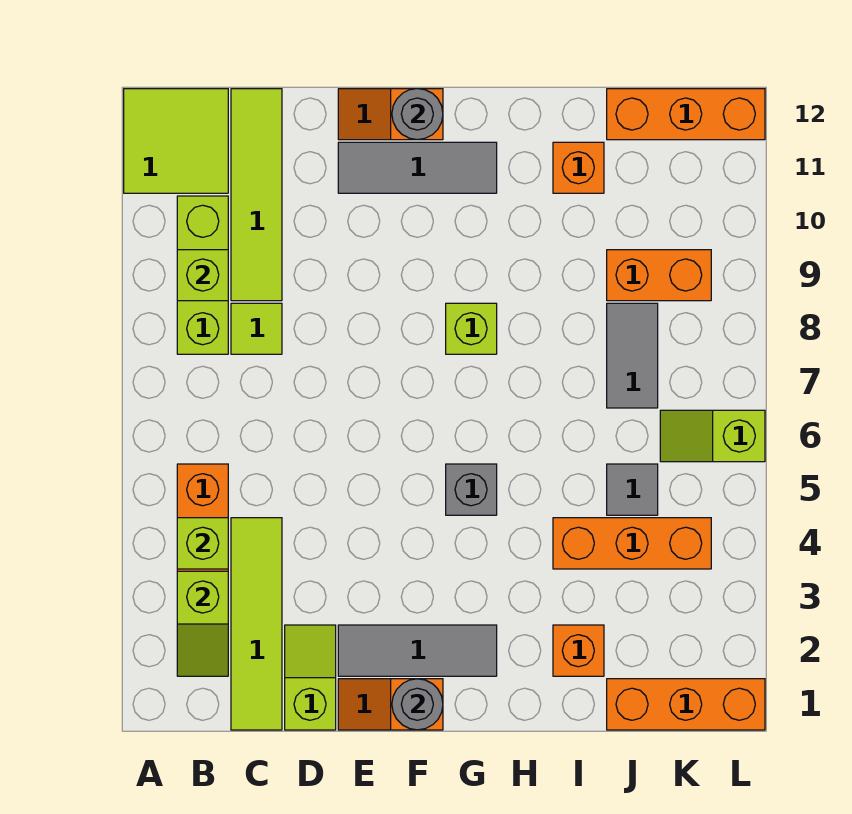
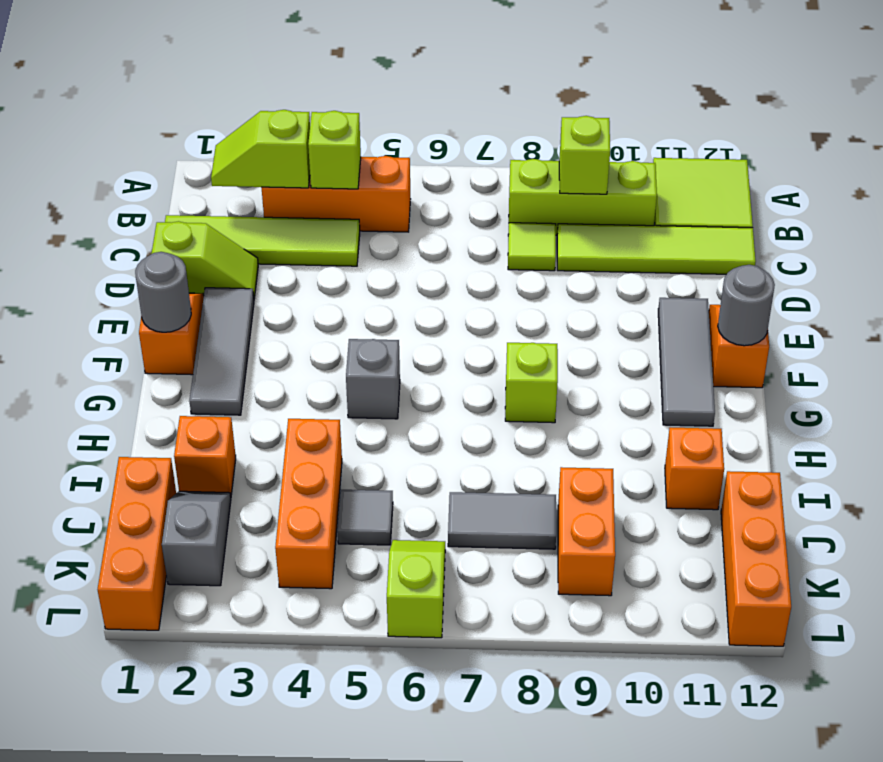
none -> grey 1x2 slope [162,491,231,586]

